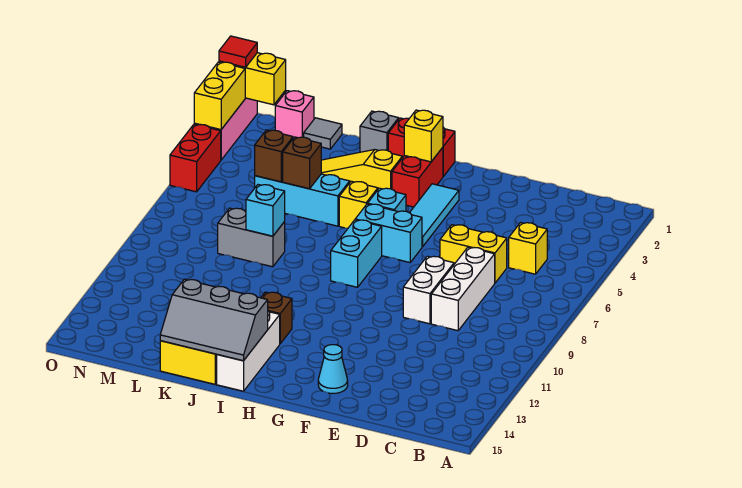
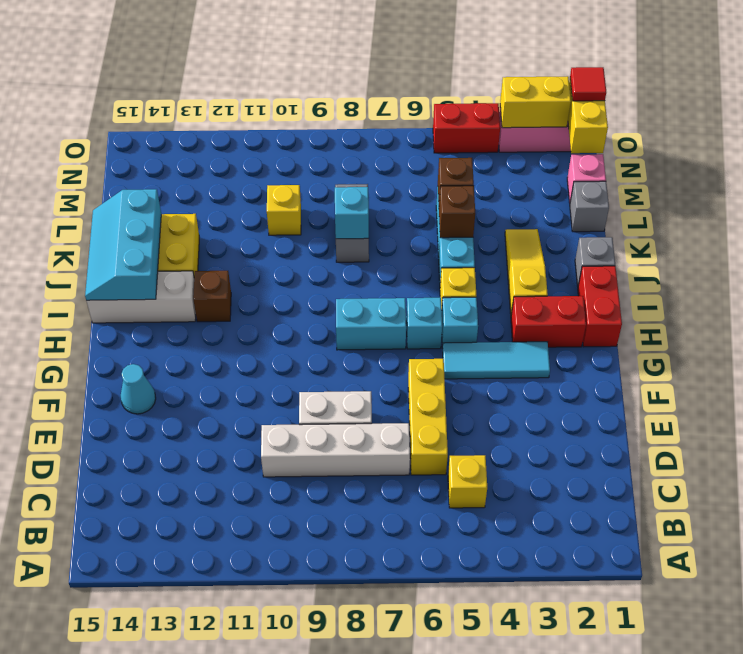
yellow 1x2 brick [440,225,507,283] -> yellow 1x3 brick [408,359,448,475]
white 1x3 brick [431,247,495,331] -> white 1x4 brick [261,423,410,477]
cyan 1x2 brick [355,204,422,262] -> cyan 1x1 brick [406,298,442,349]
yellow 1x1 brick [404,110,443,162] -> yellow 1x1 brick moved to [267,185,301,235]
grey 2x3 slope [160,279,268,361] -> cyan 2x3 slope [85,189,161,300]
grey 1x1 tile [304,118,342,149] -> grey 1x1 brick [570,181,609,232]

